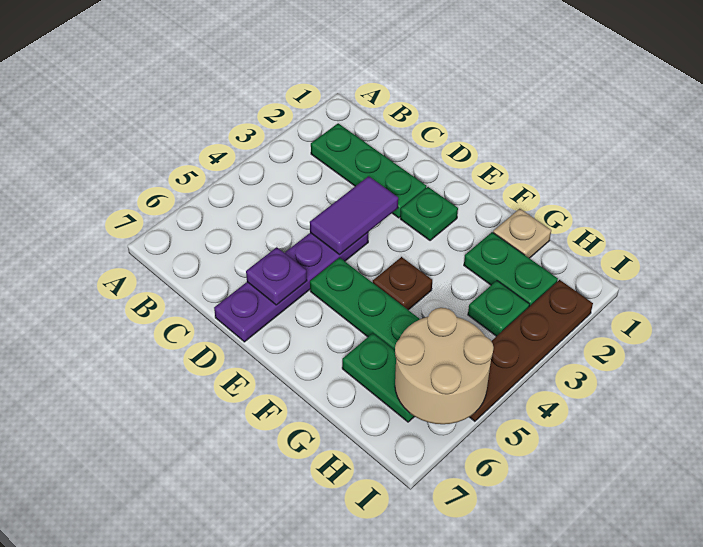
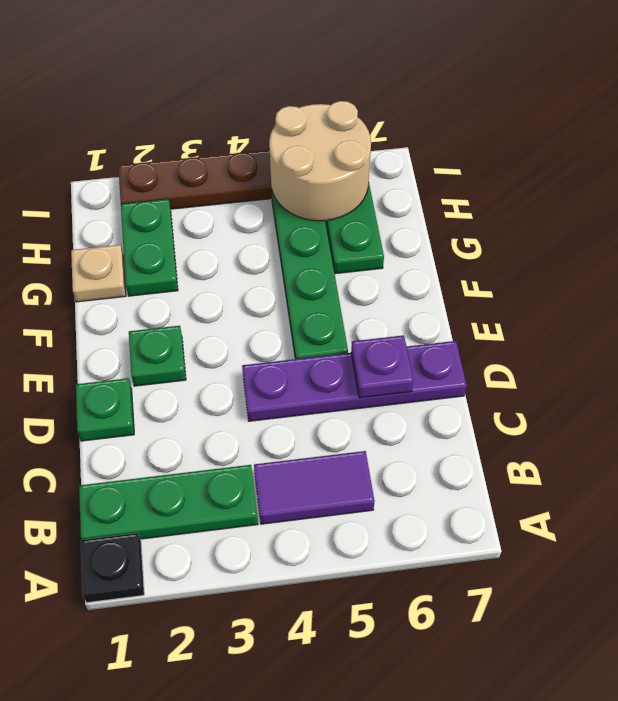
none -> black 1x1 plate [81,533,144,603]
green 1x3 plate [311,123,426,218] -> green 1x3 plate turned to [79,465,258,540]
purple 1x2 tile [310,176,398,255] -> purple 1x2 tile moved to [254,451,375,524]
brown 1x1 plate [373,257,432,310] -> none
green 1x1 plate [468,281,529,336] -> green 1x1 plate moved to [76,378,134,441]

